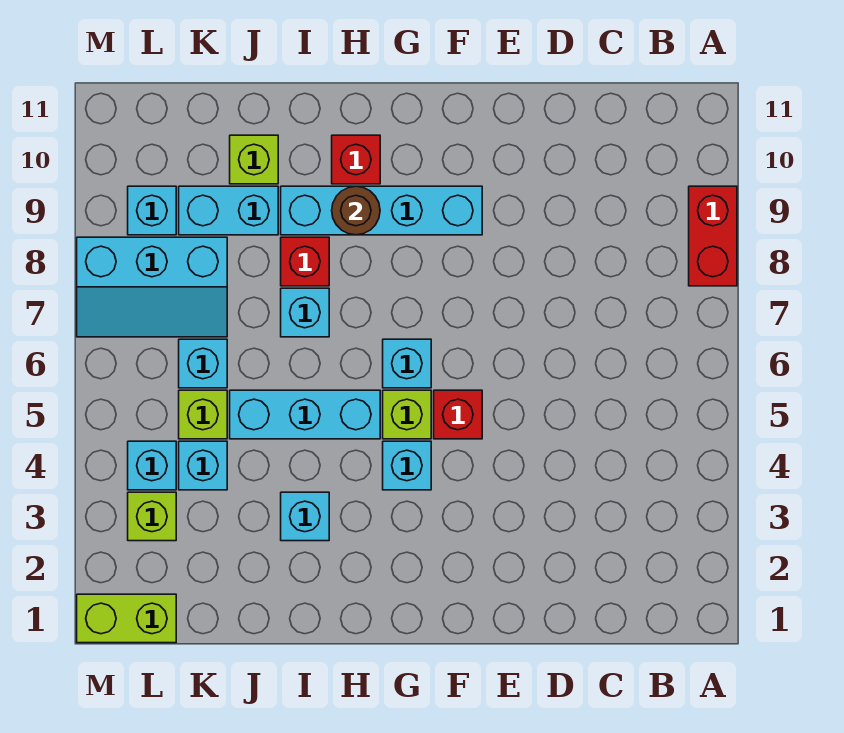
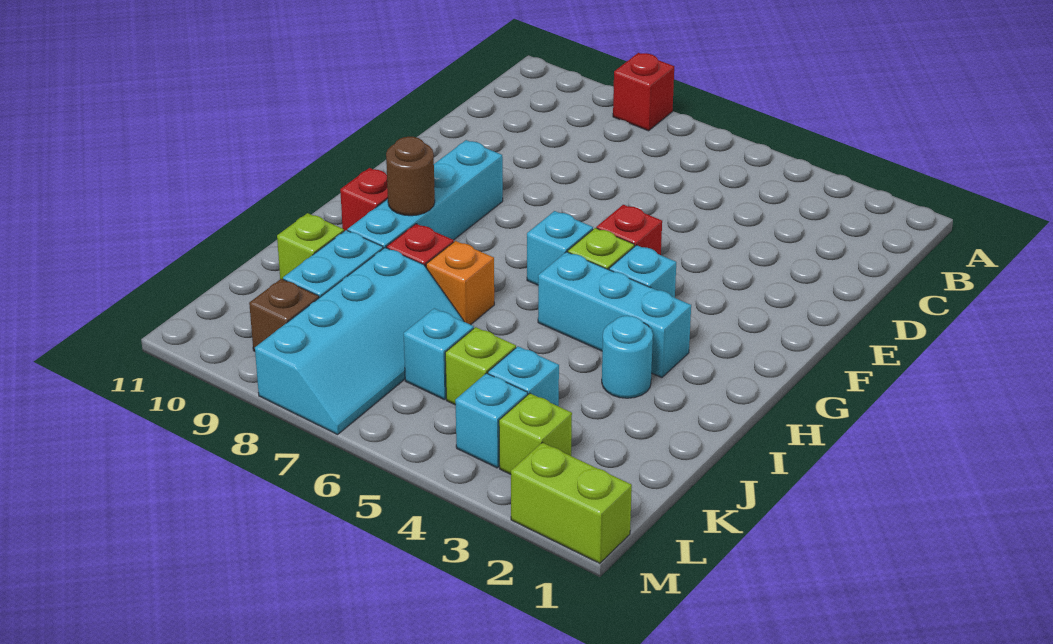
red 1x2 brick [689,186,737,286] -> red 1x1 brick [613,53,674,131]
cyan 1x3 brick [230,390,380,439] -> cyan 1x3 brick turned to [538,252,691,378]
cyan 1x1 brick [281,492,329,541] -> cyan 1x1 round brick [602,316,653,398]
cyan 1x1 brick [281,288,329,337] -> orange 1x1 brick [426,241,494,325]
cyan 2x3 slope [77,237,227,337] -> cyan 2x4 slope [255,248,464,435]
lime 1x2 brick [77,594,176,643] -> lime 1x2 brick turned to [511,443,632,563]
cyan 1x1 brick [128,186,176,235] -> brown 1x1 brick [249,279,319,351]

